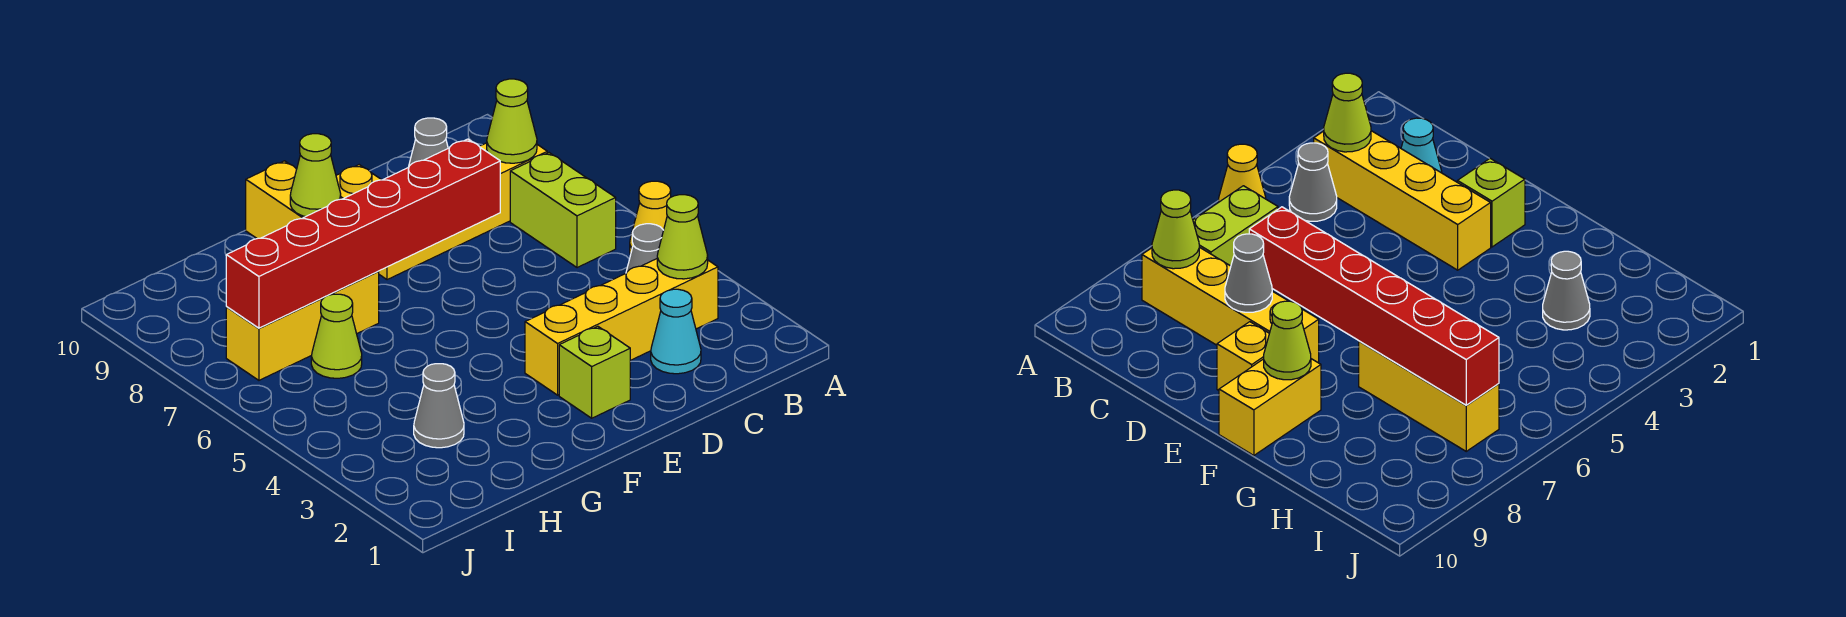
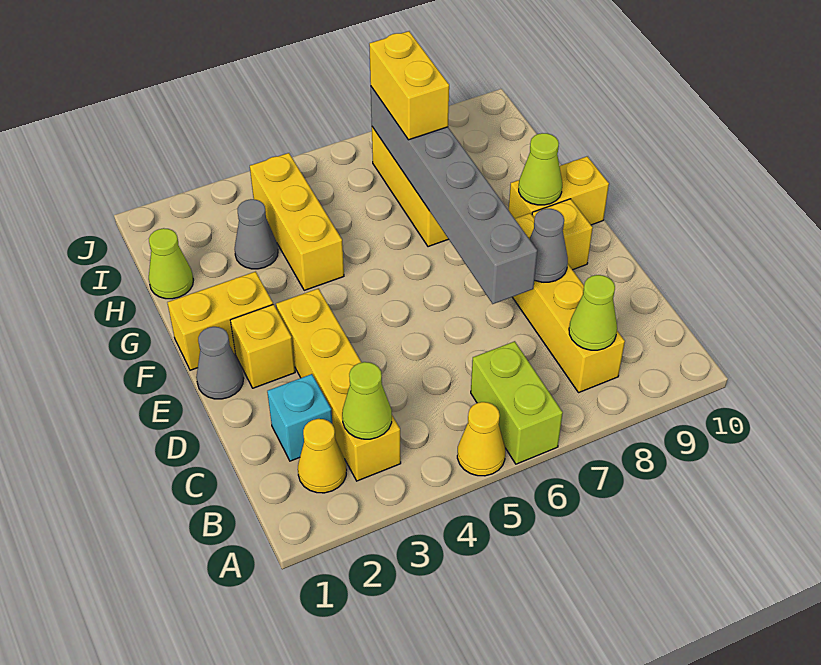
none -> yellow 1x1 cone [298,419,347,493]
grey 1x1 cone [626,224,664,273] -> grey 1x1 cone moved to [196,327,244,399]
lime 1x2 brick [510,153,616,268] -> lime 1x2 brick turned to [471,341,563,464]
cyan 1x1 cone [651,289,701,374] -> cyan 1x1 brick [267,374,332,461]
red 1x6 brick [226,139,500,328] -> grey 1x6 brick [371,87,537,304]
lime 1x1 brick [559,326,630,418] -> yellow 1x1 brick [231,304,295,388]
none -> yellow 1x2 brick [167,272,273,370]
none -> yellow 1x3 brick [250,153,344,290]
lime 1x1 cone [311,294,362,378] -> lime 1x1 cone moved to [149,228,193,299]
none -> yellow 1x2 brick [369,31,449,140]

